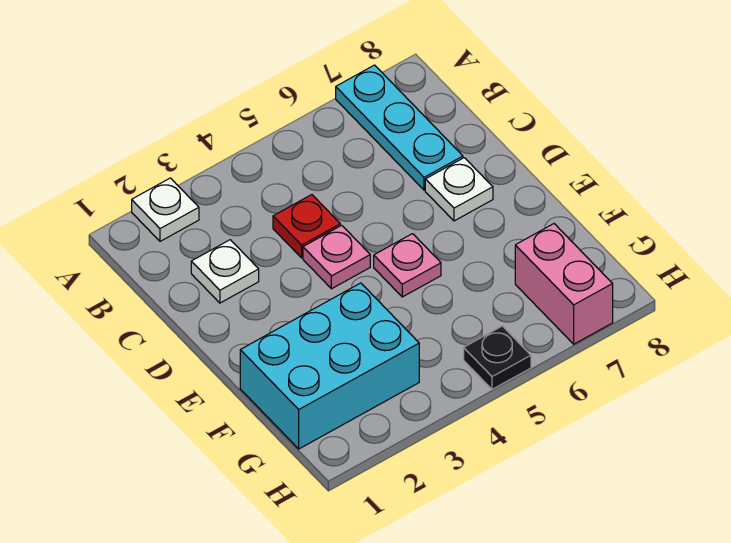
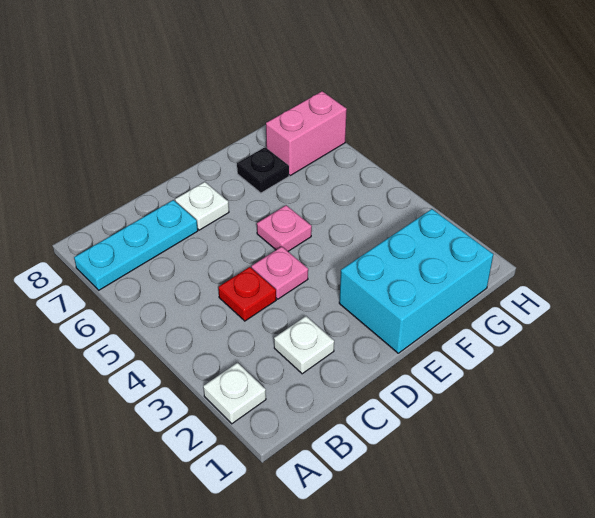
cyan 2x3 brick [240,283,419,449] -> cyan 2x3 brick turned to [339,209,493,353]
black 1x1 plate [464,326,531,389] -> black 1x1 plate moved to [237,147,289,193]

